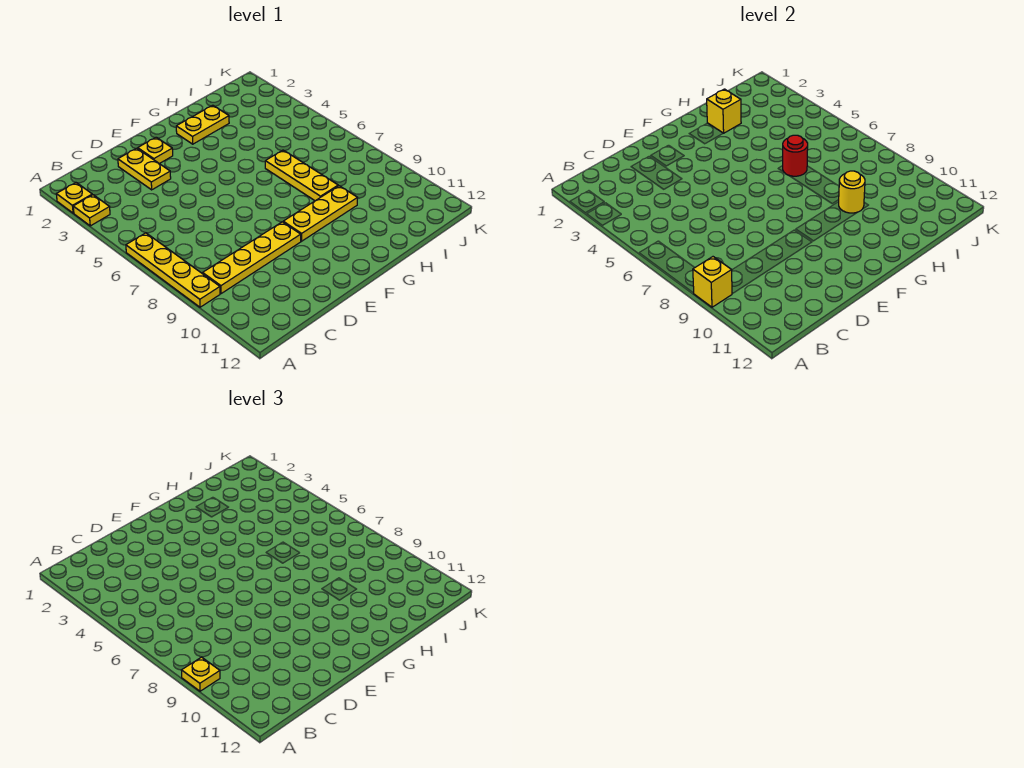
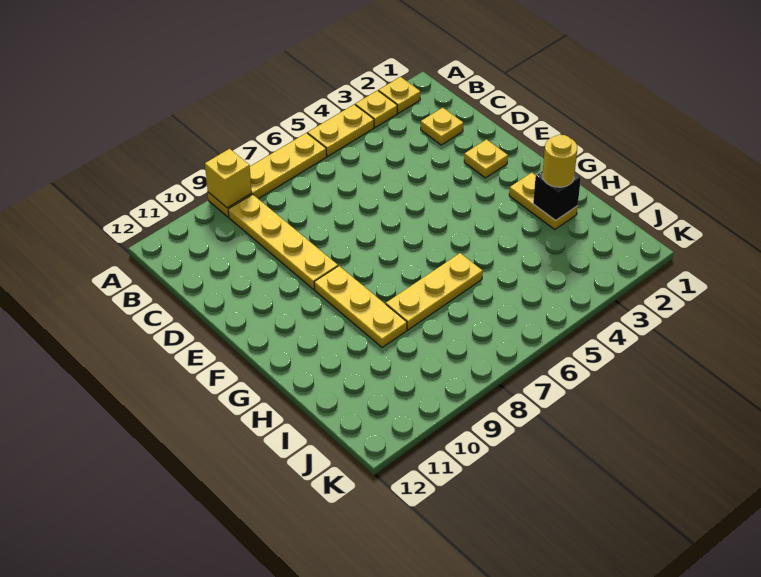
yellow 1x1 plate [181,657,220,691] -> yellow 1x1 plate moved to [421,108,463,145]
yellow 1x2 plate [118,148,171,190] -> yellow 1x2 plate moved to [308,104,374,156]
yellow 1x1 brick [707,89,741,133] -> black 1x1 brick [533,171,581,220]
red 1x1 round brick [783,135,808,176] -> none
yellow 1x1 round brick [839,171,865,213] -> yellow 1x1 round brick moved to [542,135,577,187]

